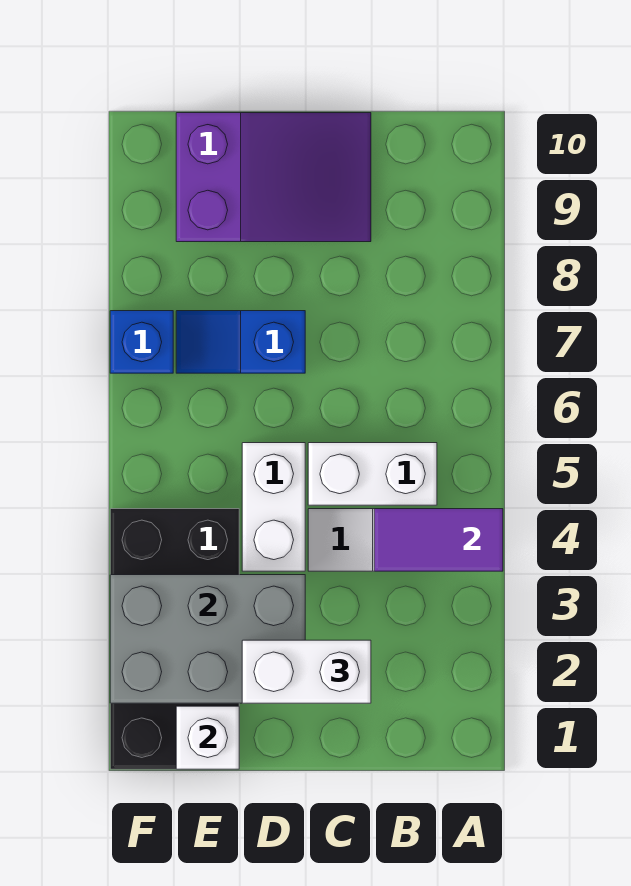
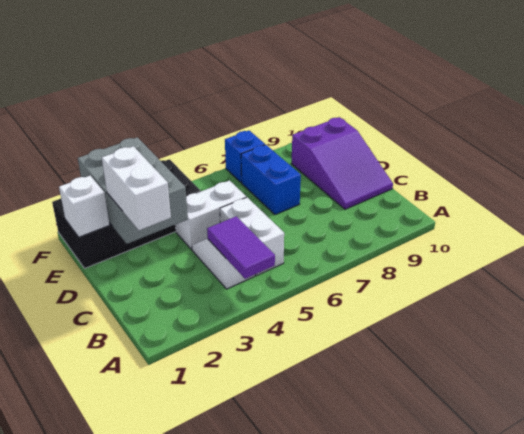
blue 1x2 slope [176,311,305,373] -> blue 1x2 brick [241,145,301,215]

